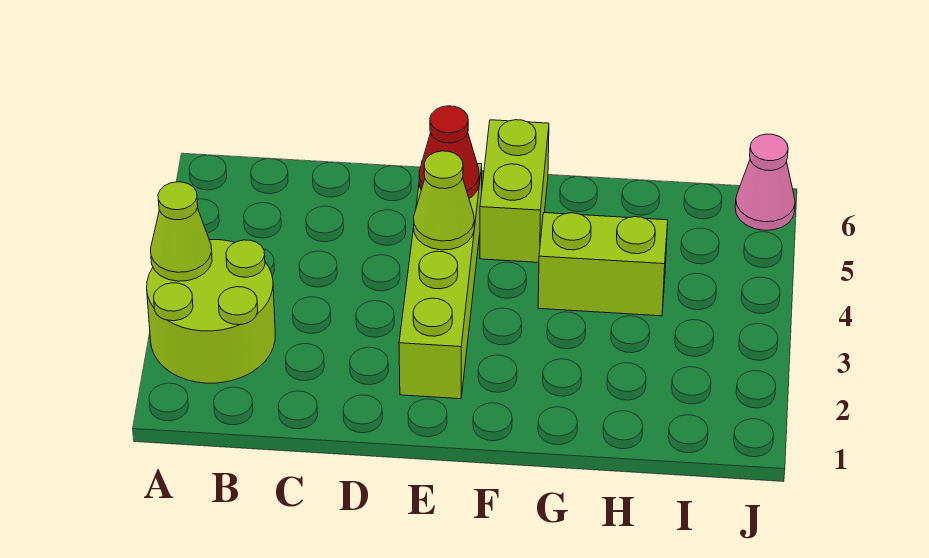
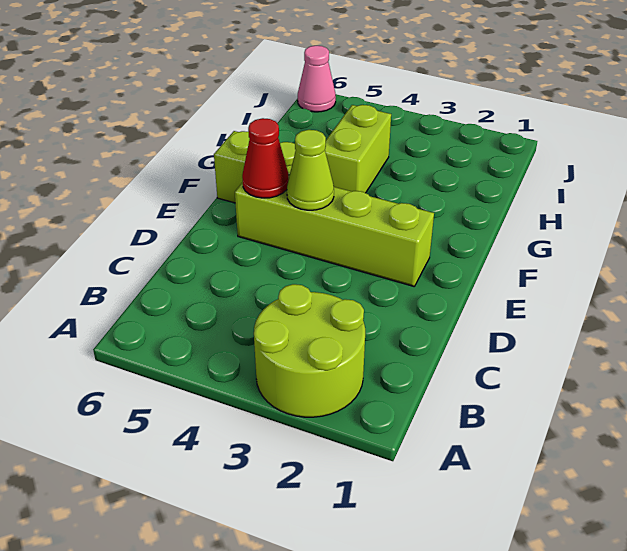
lime 1x1 cone [151,182,212,281] -> none

